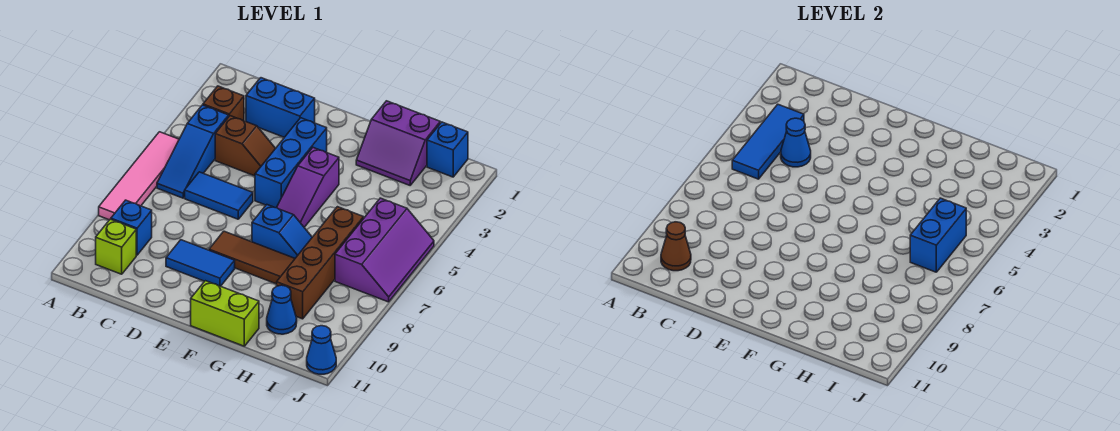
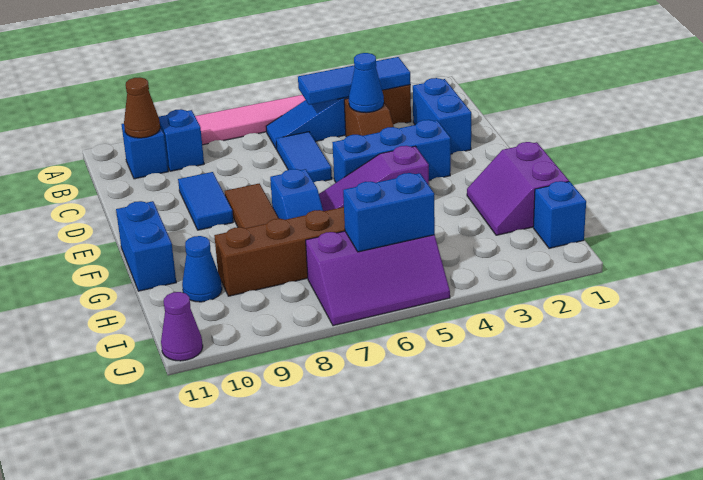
lime 1x1 brick [96,219,136,274] -> blue 1x1 brick [122,124,168,179]
lime 1x2 brick [191,281,259,346] -> blue 1x2 brick [116,201,176,291]
blue 1x1 cone [307,326,336,374] -> purple 1x1 cone [161,292,203,361]

